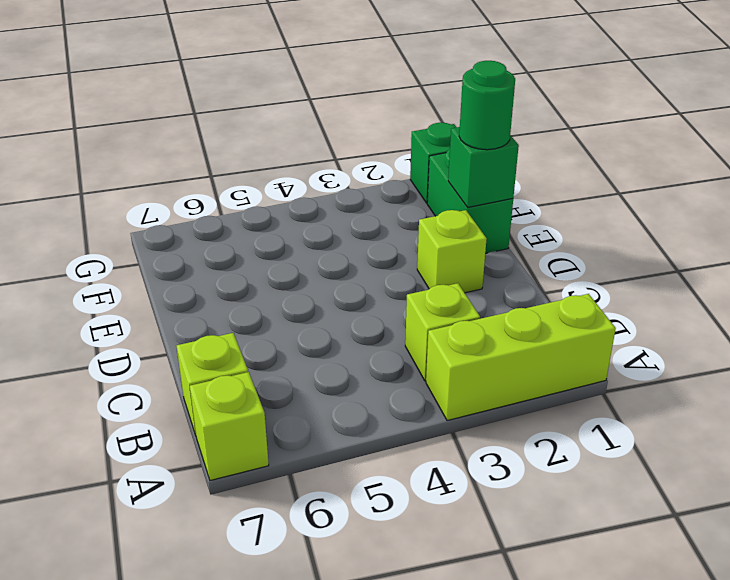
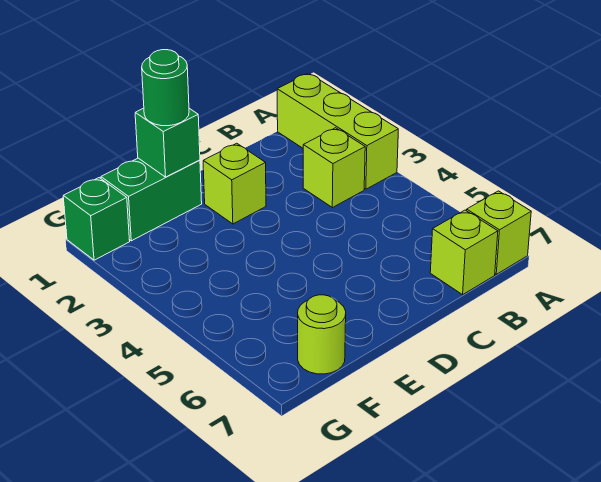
none -> lime 1x1 round brick [298,295,346,374]

